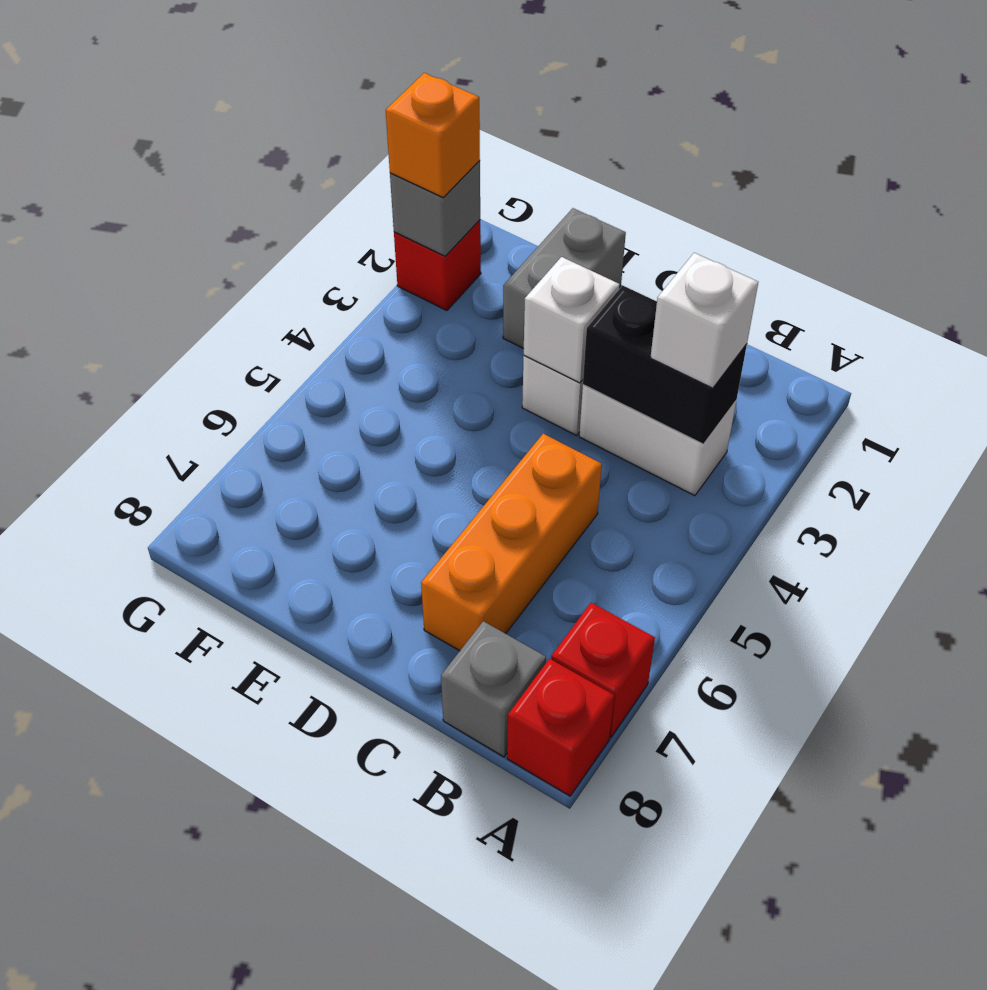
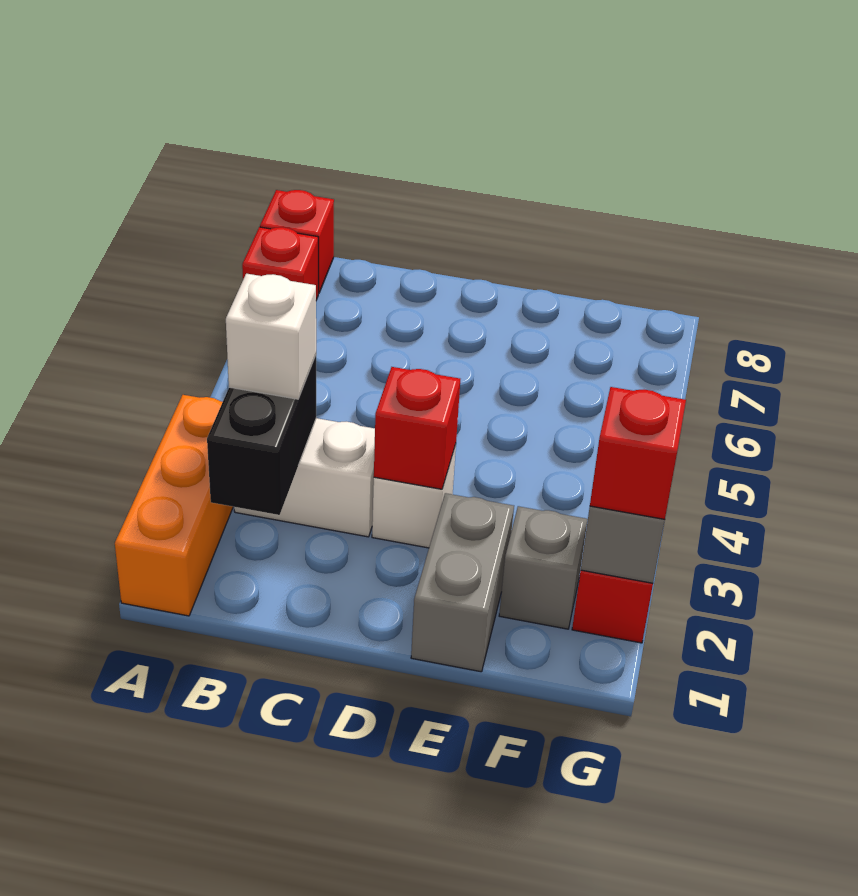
black 1x2 brick [583,285,747,444] -> black 1x2 brick turned to [207,355,316,515]
grey 1x1 brick [441,621,546,757] -> grey 1x1 brick moved to [499,506,588,629]
orange 1x3 brick [421,434,602,651] -> orange 1x3 brick moved to [115,395,233,616]
white 1x1 brick [524,257,620,383] -> red 1x1 brick [374,367,460,489]
orange 1x1 brick [386,73,480,197] -> red 1x1 brick [590,387,686,519]

